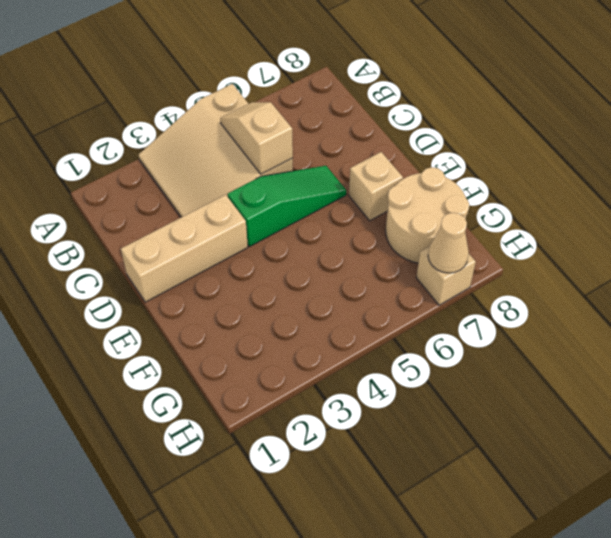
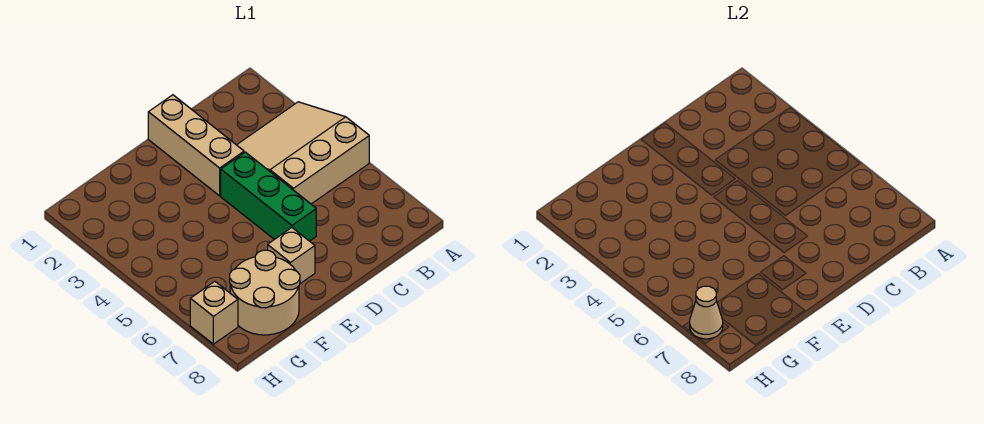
tan 1x2 slope [220,102,293,174] -> none
green 1x3 slope [228,166,346,247] -> green 1x3 brick [221,152,316,241]

